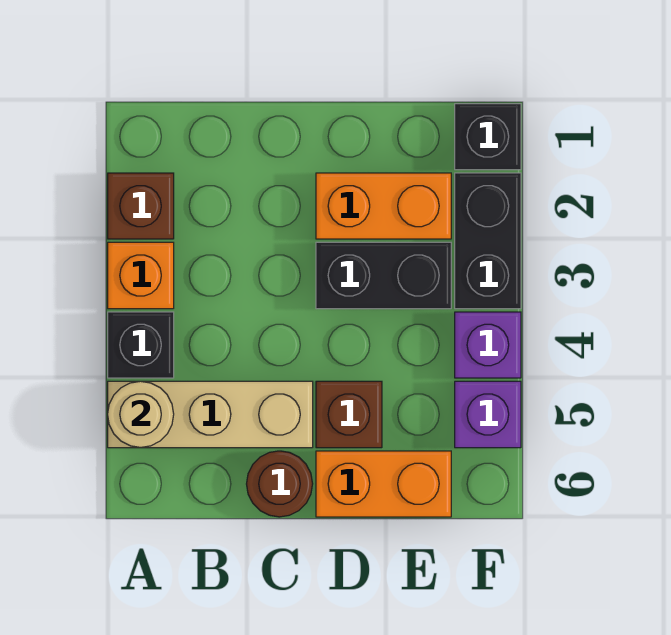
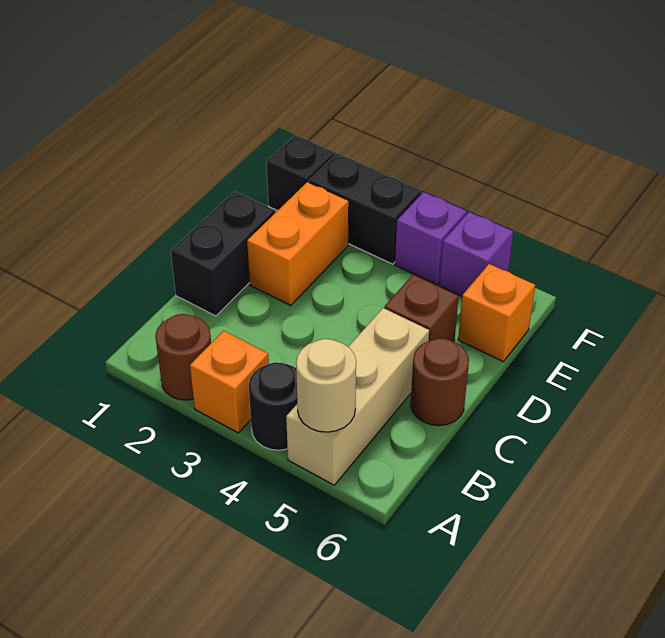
brown 1x1 brick [108,173,174,239] -> brown 1x1 round brick [155,314,211,400]
black 1x1 brick [108,312,174,378] -> black 1x1 round brick [249,362,297,450]
black 1x2 brick [316,242,451,309] -> black 1x2 brick moved to [171,191,275,316]
orange 1x2 brick [316,451,451,517] -> orange 1x1 brick [458,264,535,362]

